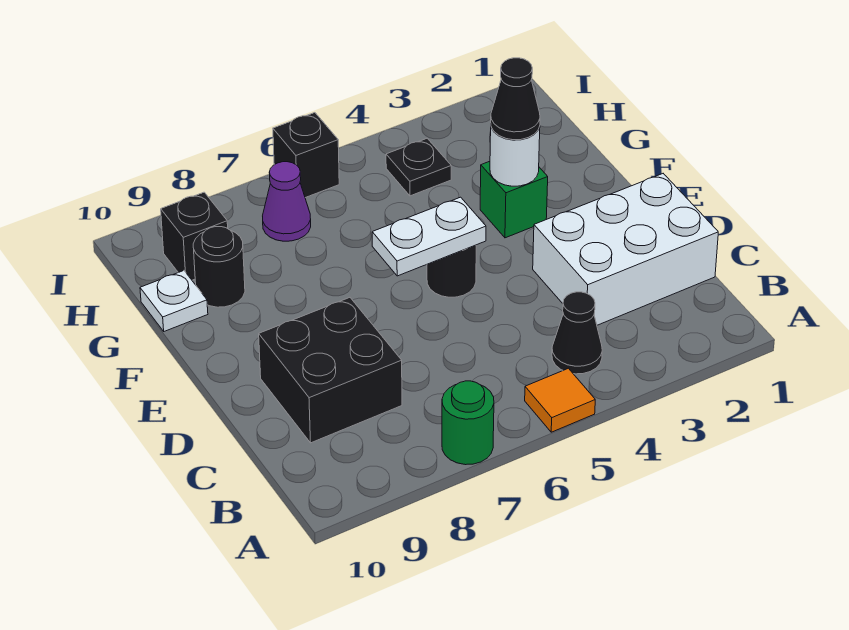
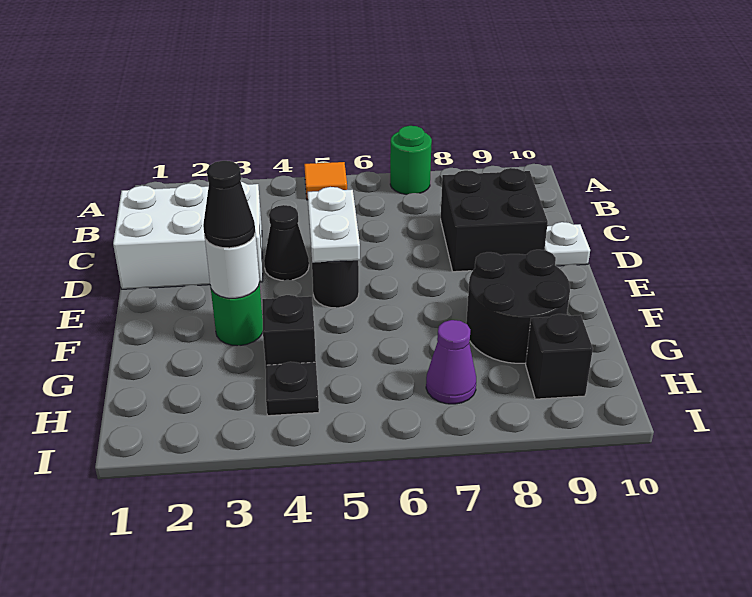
black 1x1 cone [552,292,602,374] -> black 1x1 cone moved to [264,205,309,280]
white 1x2 plate [372,197,486,276] -> white 1x2 plate turned to [308,187,360,263]
green 1x1 brick [480,161,548,238] -> green 1x1 round brick [210,283,263,346]
black 1x1 round brick [193,227,245,307] -> black 2x2 round brick [466,250,570,363]
white 1x1 plate [140,271,208,331] -> white 1x1 plate moved to [545,222,590,266]
black 1x1 brick [273,113,339,198] -> black 1x1 brick moved to [262,295,316,365]

